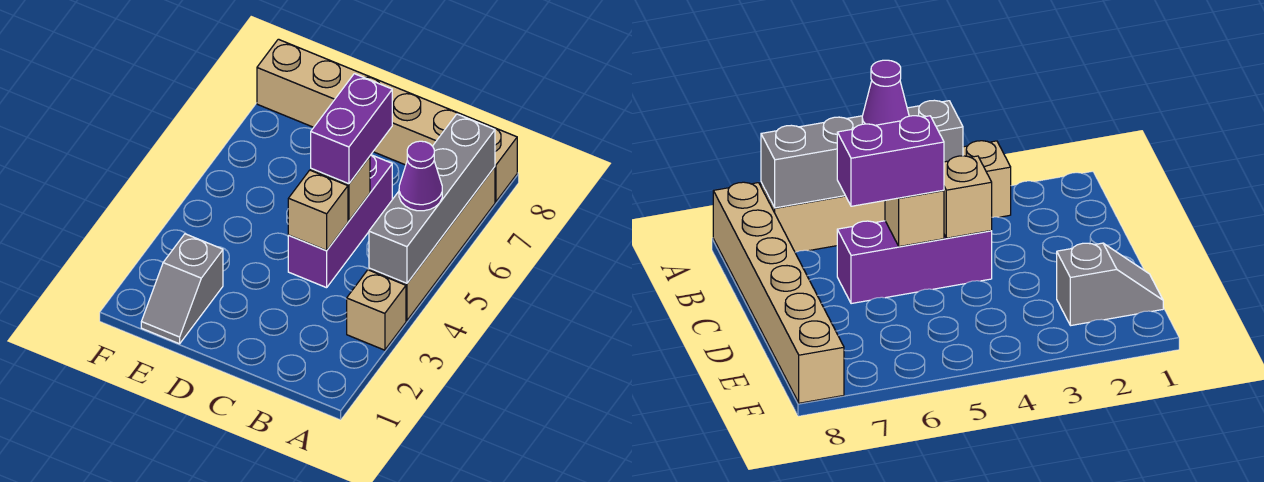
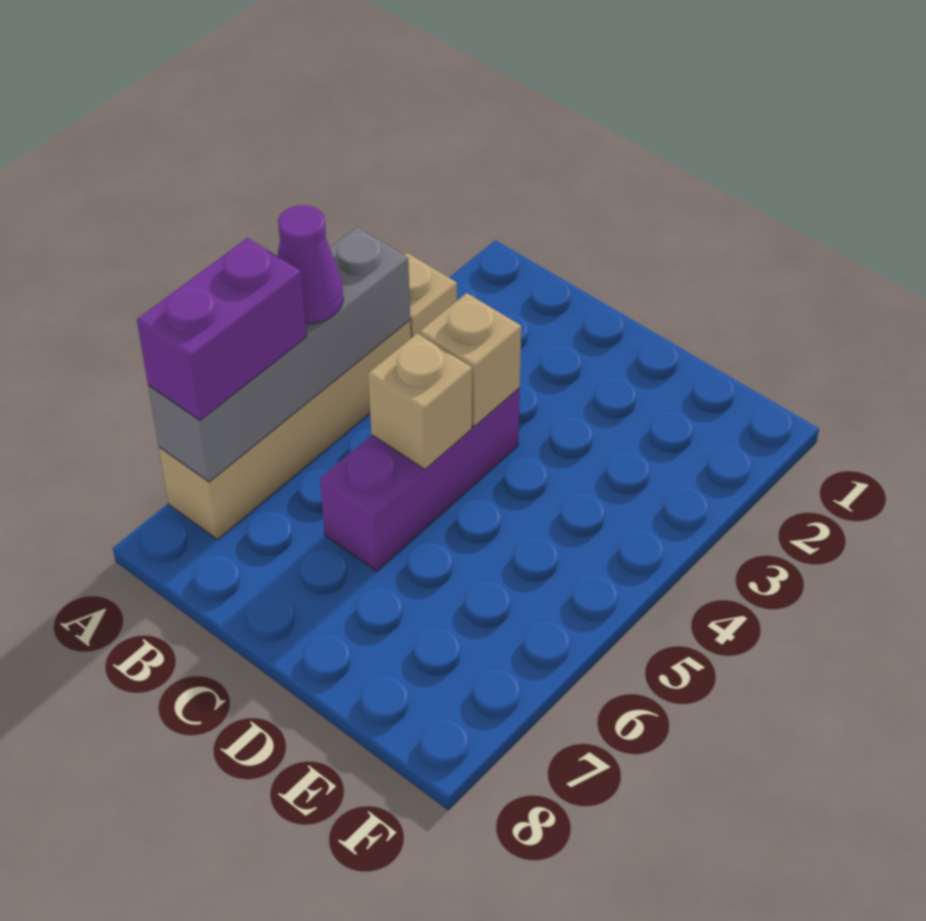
tan 1x6 brick [257,39,517,202] -> none
purple 1x2 brick [311,74,392,184] -> purple 1x2 brick moved to [137,238,307,420]
grey 1x2 slope [141,234,223,344] -> none

